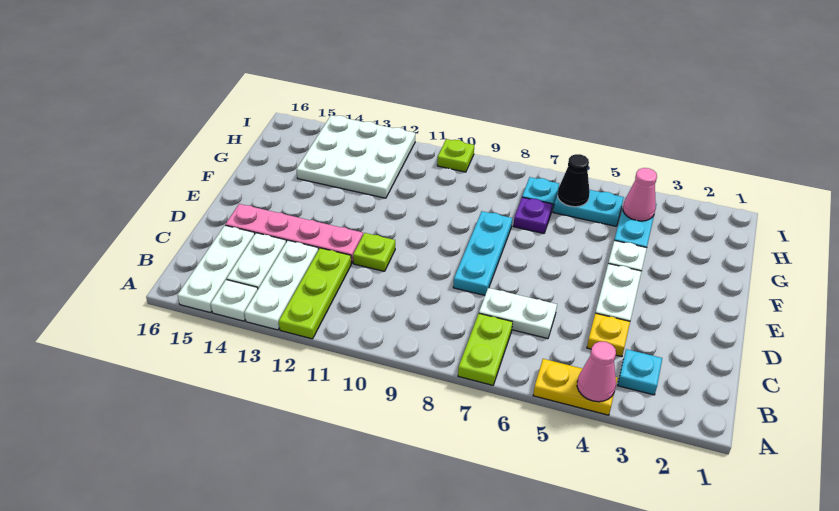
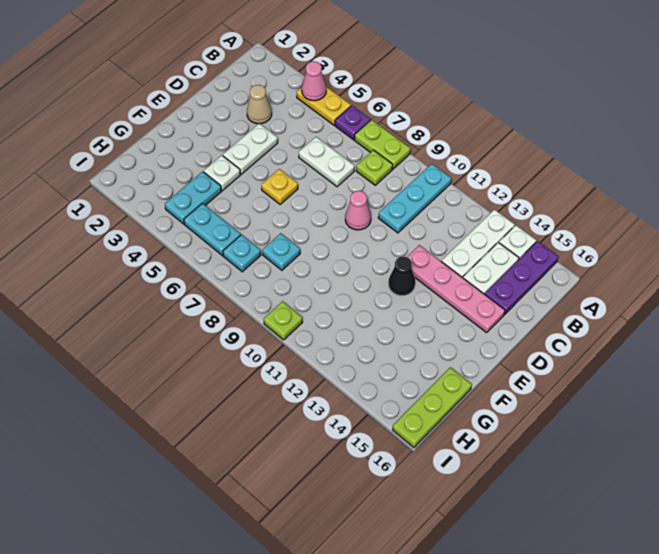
lime 1x2 plate [458,314,513,385] -> lime 1x2 plate turned to [354,120,410,169]
lime 1x3 plate [279,248,351,339] -> lime 1x3 plate moved to [393,367,472,447]
white 1x3 plate [177,225,255,313] -> purple 1x3 plate [485,241,558,314]
cyan 1x1 plate [618,349,662,395] -> cyan 1x1 plate moved to [262,233,300,270]
none -> tan 1x1 cone [247,85,272,124]
yellow 1x1 plate [587,313,630,357] -> yellow 1x1 plate moved to [261,169,298,204]
cyan 1x3 plate [453,211,512,295] -> cyan 1x3 plate moved to [378,164,451,233]
lime 1x1 plate [353,233,395,271] -> lime 1x1 plate moved to [356,150,393,185]
purple 1x1 plate [513,197,552,233] -> purple 1x1 plate moved to [335,106,371,140]
white 3x3 plate [296,115,415,198] -> none
pink 1x1 cone [623,168,657,221] -> pink 1x1 cone moved to [345,191,371,230]
black 1x1 cone [558,154,590,207] -> black 1x1 cone moved to [388,257,415,296]

